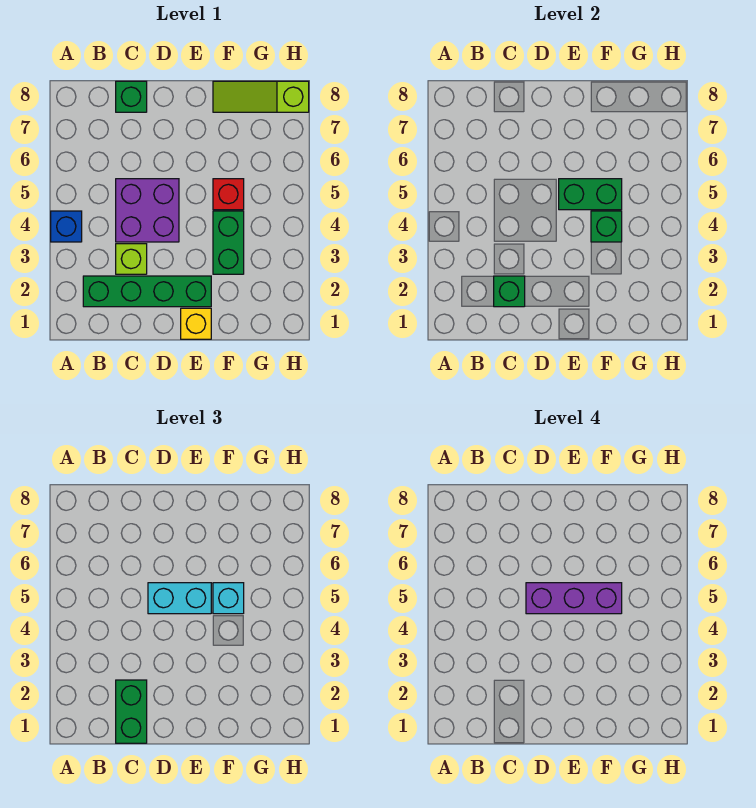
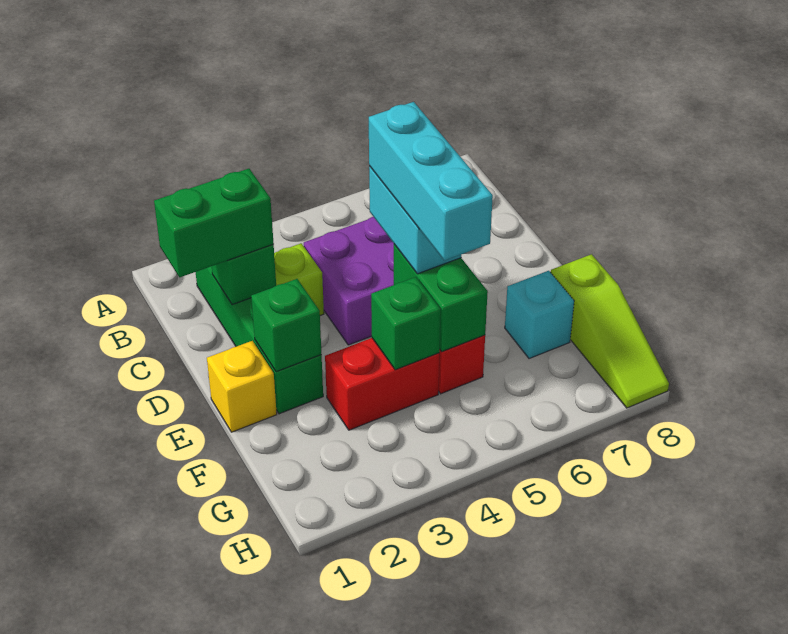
blue 1x1 brick [51,211,82,242] -> none
green 1x1 brick [116,81,147,112] -> green 1x1 brick moved to [251,279,322,372]
purple 1x3 brick [526,583,622,614] -> cyan 1x3 brick [369,102,493,261]
green 1x2 brick [213,211,244,274] -> red 1x2 brick [325,338,439,430]
cyan 1x1 brick [213,583,244,614] -> cyan 1x1 brick moved to [505,271,574,359]
lime 1x3 slope [213,81,309,112] -> lime 1x3 slope turned to [551,254,669,408]

